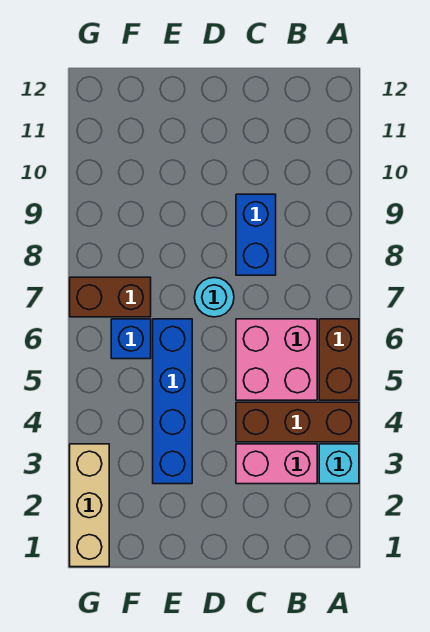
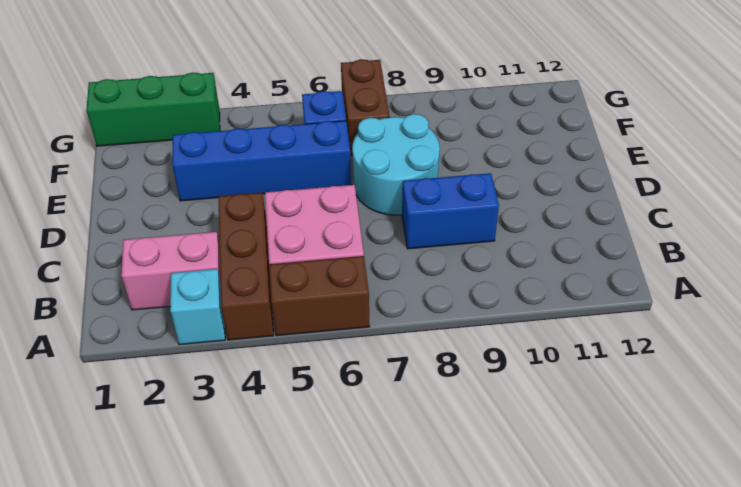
pink 1x2 brick [236,444,317,484] -> pink 1x2 brick turned to [121,232,220,310]
cyan 1x1 round brick [194,278,234,317] -> cyan 2x2 round brick [352,114,440,215]
tan 1x3 brick [70,444,109,567] -> green 1x3 brick [86,73,220,146]

